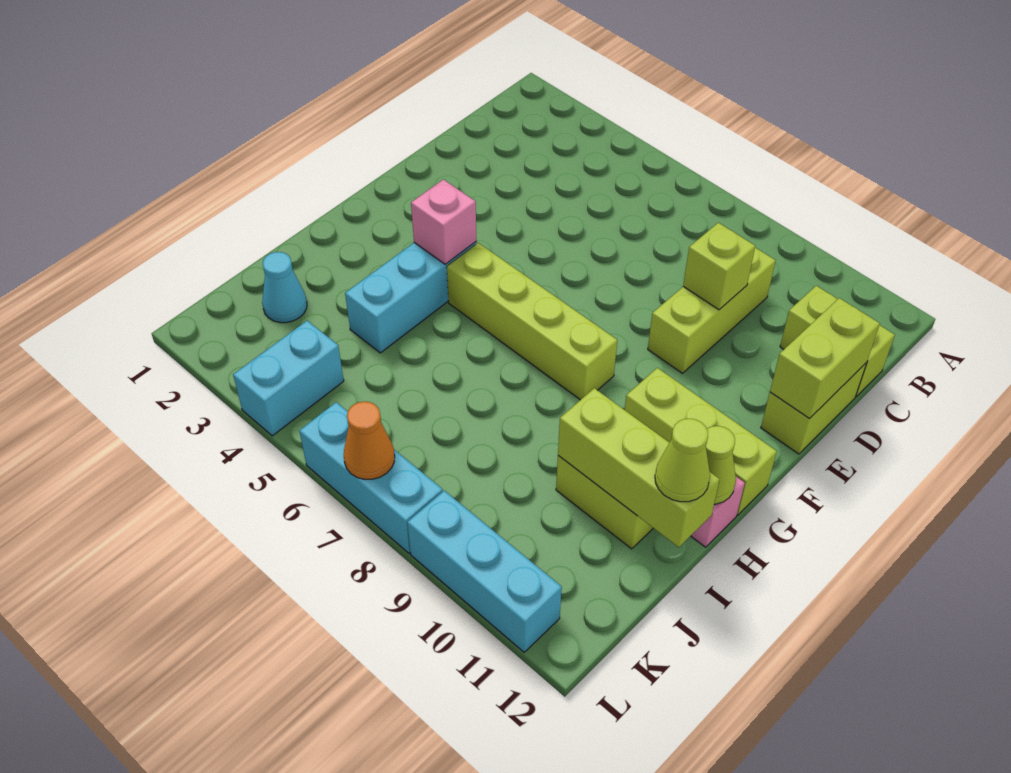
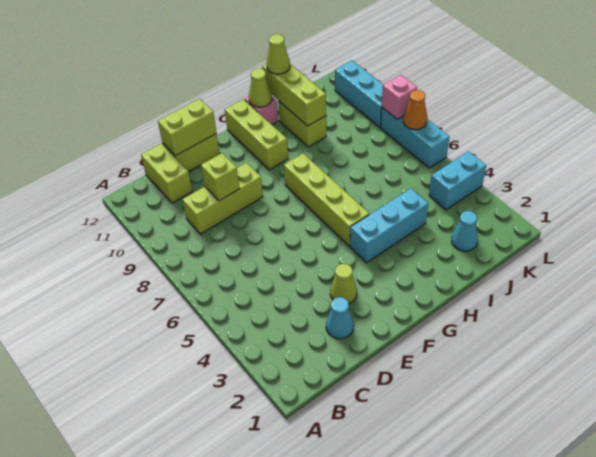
none -> cyan 1x1 cone [326,297,354,339]
none -> lime 1x1 cone [330,264,357,304]
pink 1x1 brick [411,180,477,264] -> pink 1x1 brick moved to [382,75,417,119]

